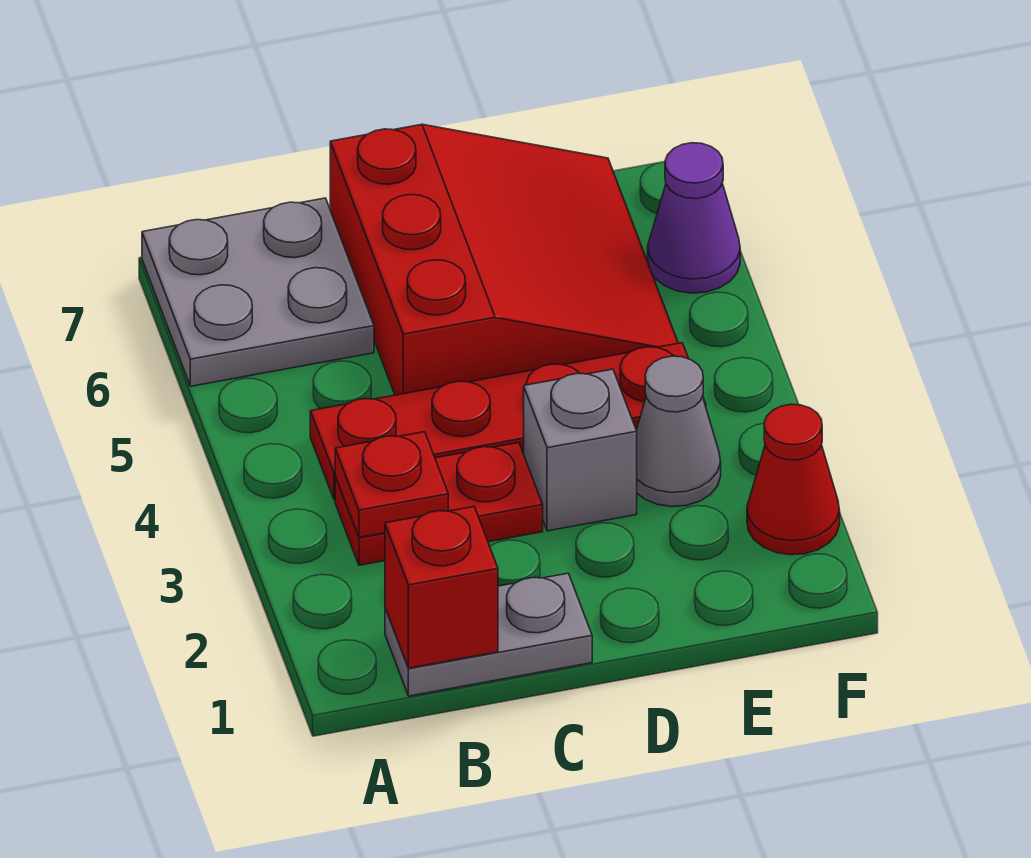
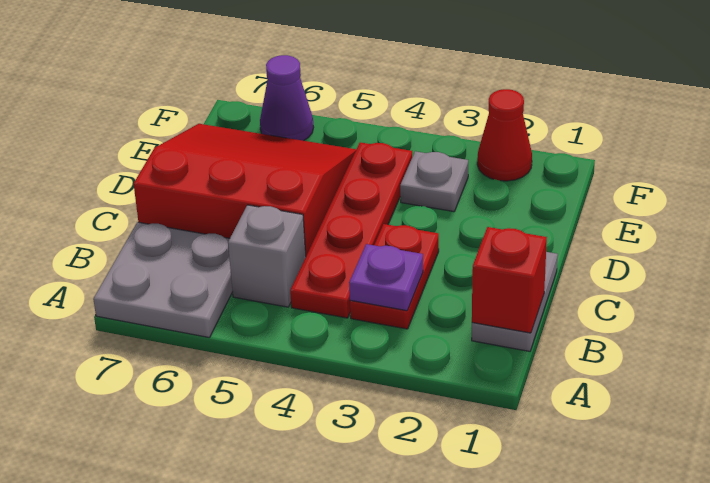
red 1x1 plate [335,432,448,537] -> purple 1x1 plate [349,244,423,311]
grey 1x1 brick [524,369,637,531] -> grey 1x1 brick moved to [228,205,306,307]
grey 1x1 cone [636,356,721,507] -> grey 1x1 plate [400,151,468,212]

